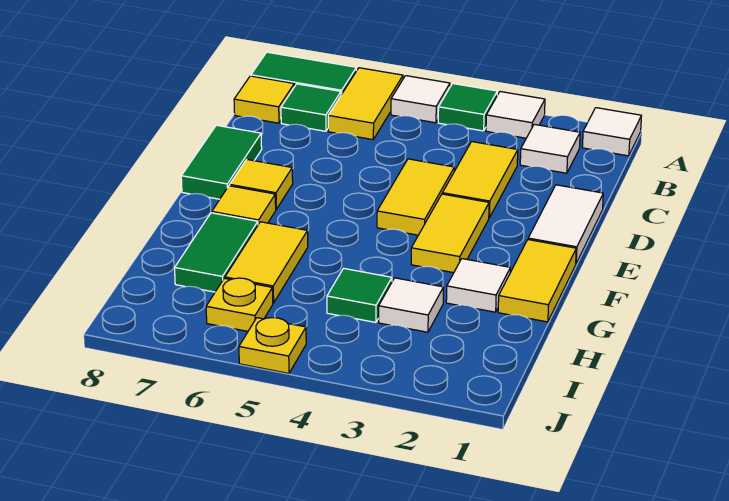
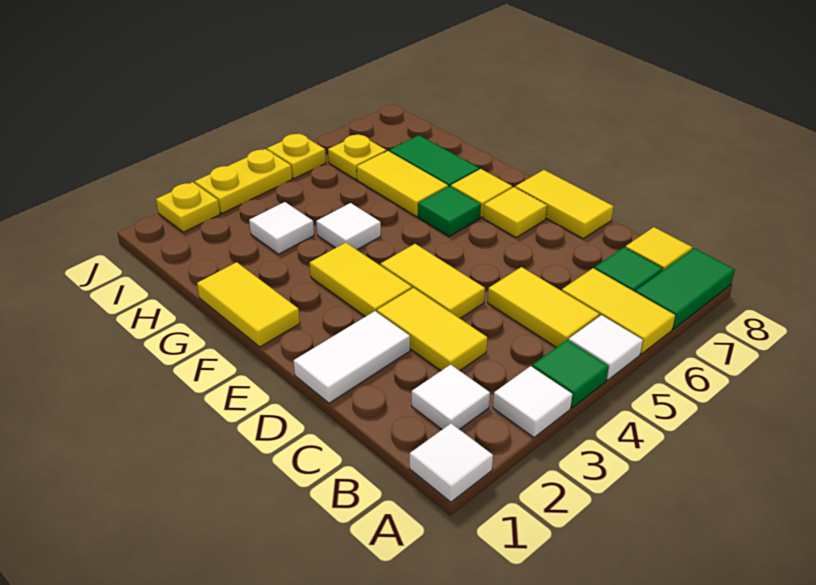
none -> yellow 1x2 tile [488,267,599,347]
white 1x2 tile [528,185,603,263] -> white 1x2 tile turned to [294,311,410,403]
green 1x2 tile [181,125,262,199] -> yellow 1x2 tile [515,170,613,239]
white 1x1 tile [446,259,510,312] -> white 1x1 tile moved to [316,203,381,250]
green 1x1 tile [327,268,392,322] -> green 1x1 tile moved to [418,186,481,236]
none -> yellow 1x1 plate [156,182,220,232]
none -> yellow 1x2 plate [195,149,292,213]

